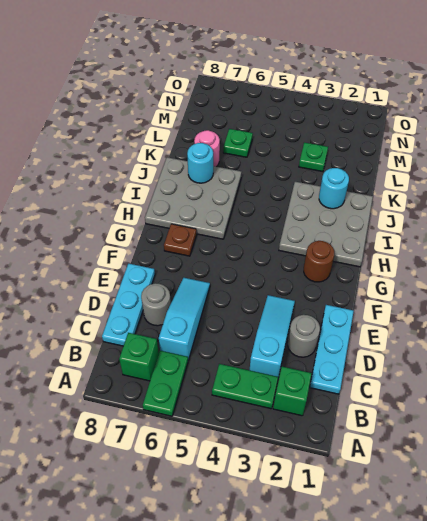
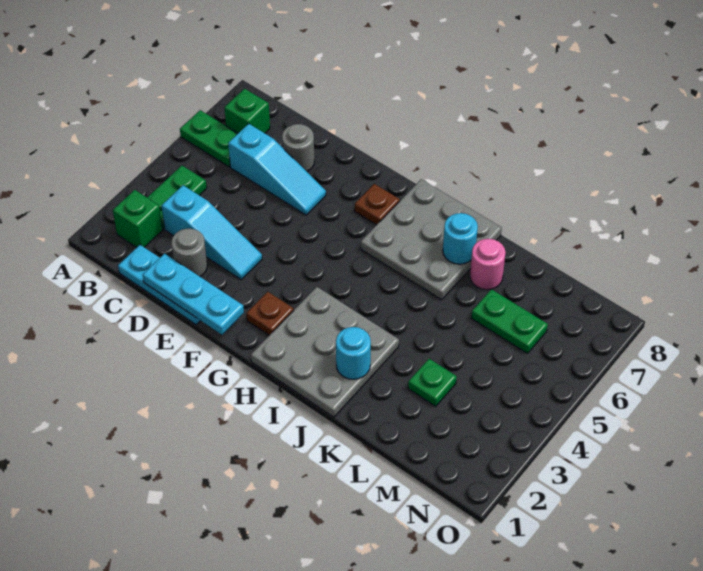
cyan 1x3 plate [102,264,155,346] -> cyan 1x3 plate moved to [143,254,244,335]
brown 1x1 round brick [304,241,334,282] -> brown 1x1 plate [246,292,294,335]
green 1x1 plate [223,129,253,157] -> green 1x2 plate [471,289,548,353]

